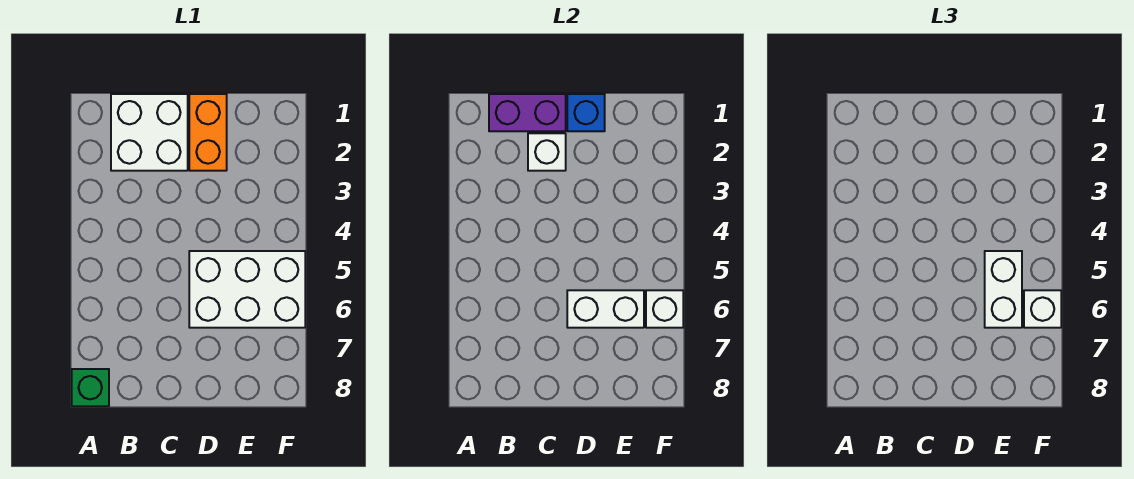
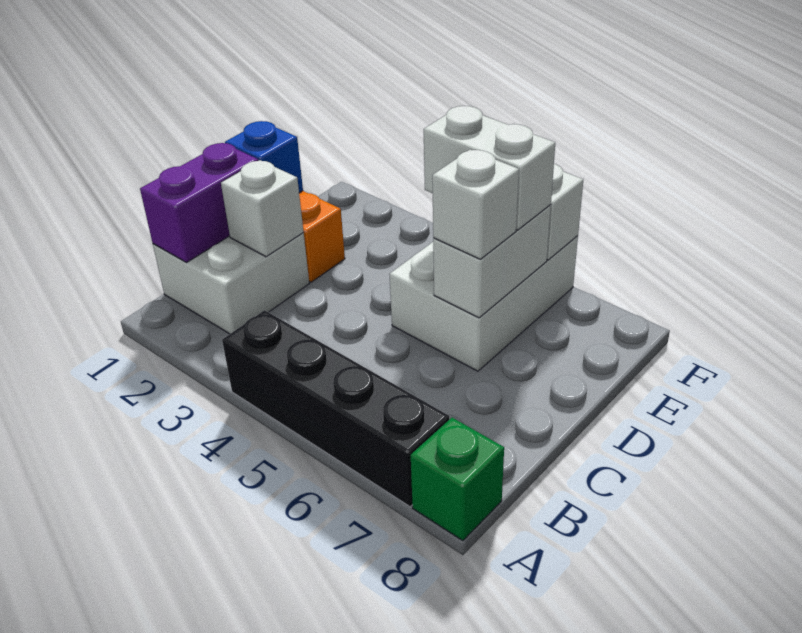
none -> black 1x4 brick [222,310,449,507]
white 1x1 brick [1024,290,1061,328] -> white 1x1 brick moved to [432,150,519,259]

